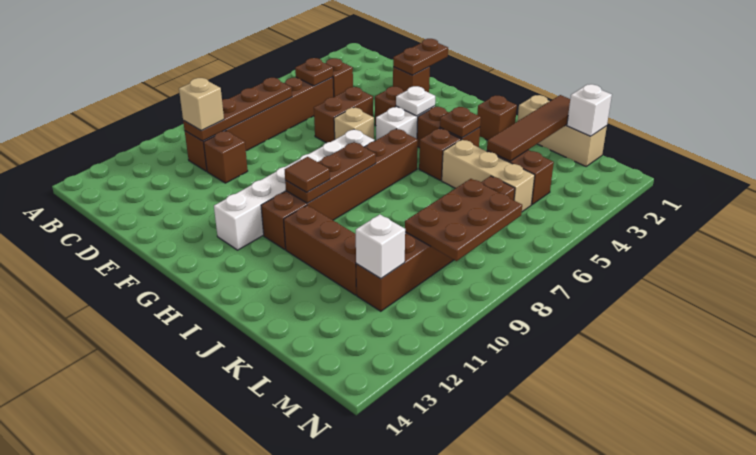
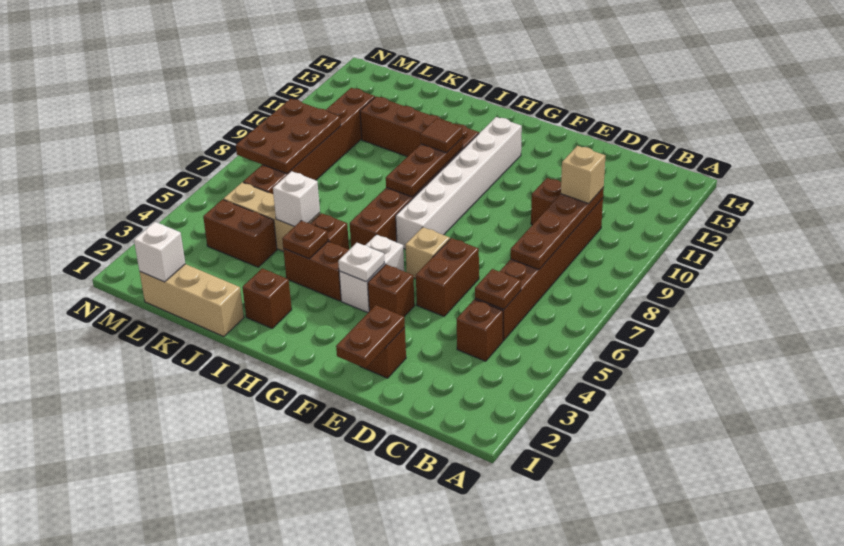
brown 1x4 tile [487,95,570,161] -> none
white 1x1 brick [356,214,405,279] -> white 1x1 brick moved to [273,171,320,226]

